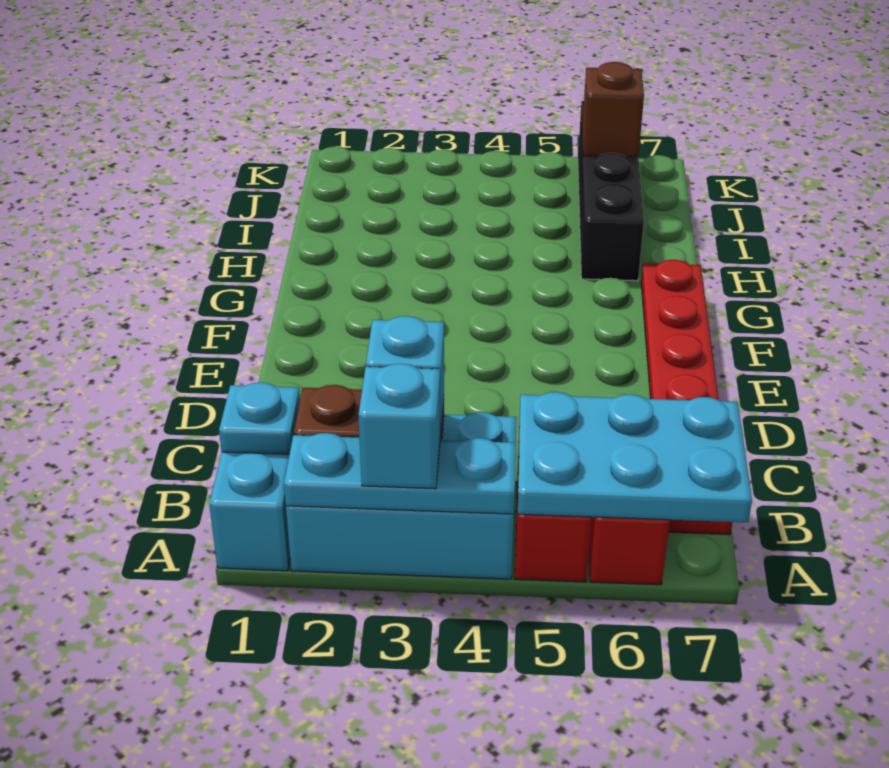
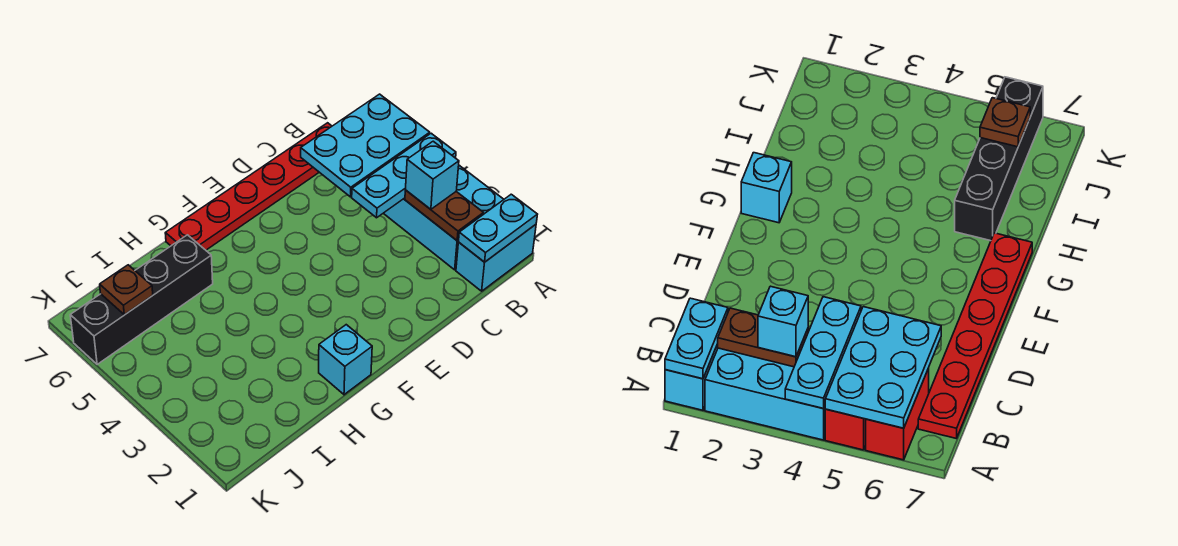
cyan 1x3 plate [284,433,516,514] -> cyan 1x3 plate turned to [352,133,456,218]
cyan 1x1 brick [358,363,440,489] -> cyan 1x1 brick moved to [319,325,372,395]
cyan 2x3 plate [518,392,752,522] -> cyan 2x3 plate turned to [301,94,430,197]
cyan 1x1 plate [219,382,300,454] -> cyan 1x2 plate [458,194,538,262]
brown 1x1 brick [582,62,644,157] -> brown 1x1 plate [100,265,153,315]

